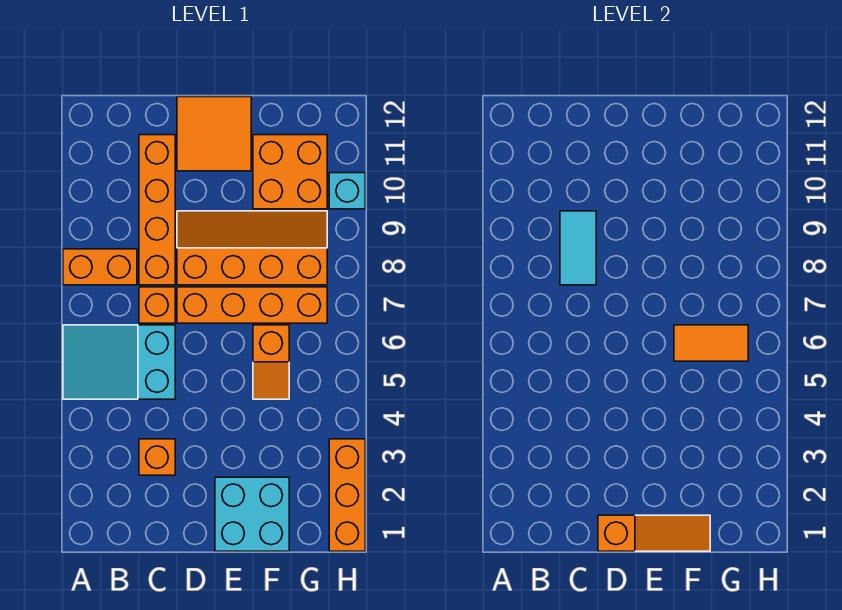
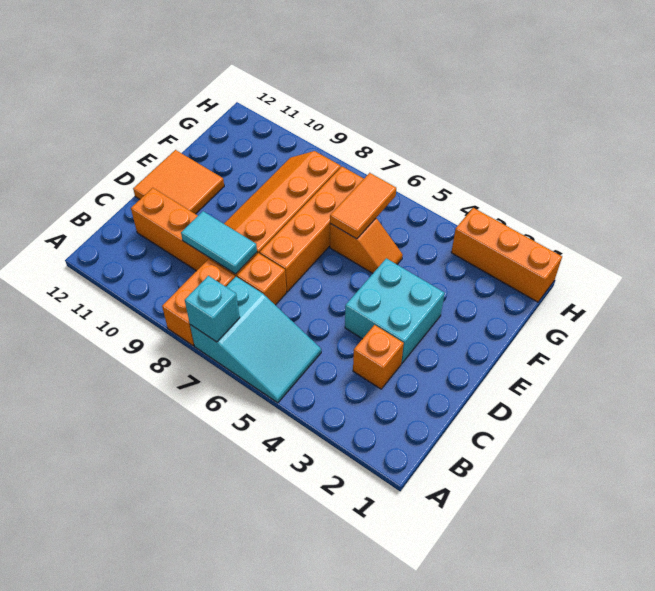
cyan 2x3 slope [63,325,175,399] -> cyan 2x3 slope turned to [190,277,321,403]
orange 1x3 slope [598,515,710,551] -> none
cyan 2x2 brick [215,477,289,551] -> cyan 2x2 brick moved to [345,258,444,363]
orange 2x2 brick [253,135,327,209] -> none
cyan 1x1 brick [329,173,365,209] -> cyan 1x1 brick moved to [185,276,240,342]

